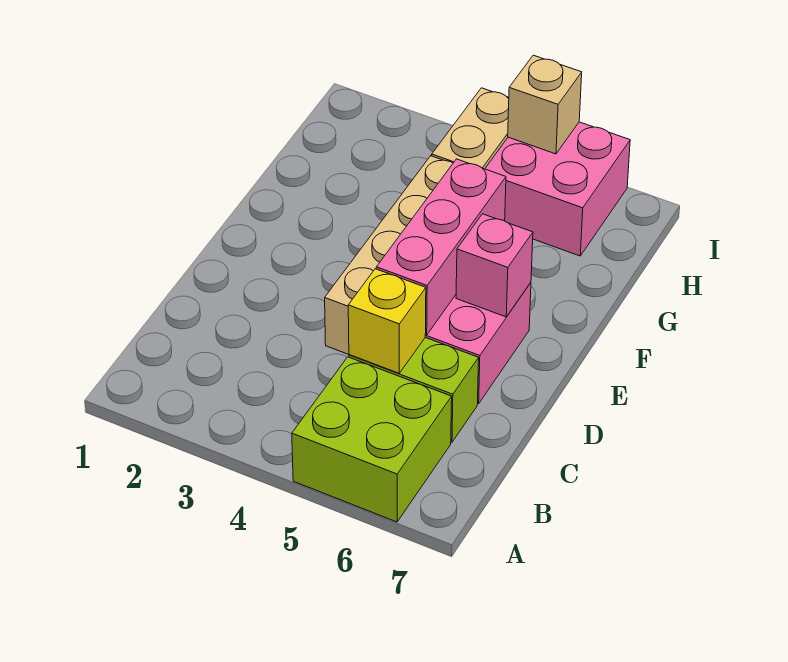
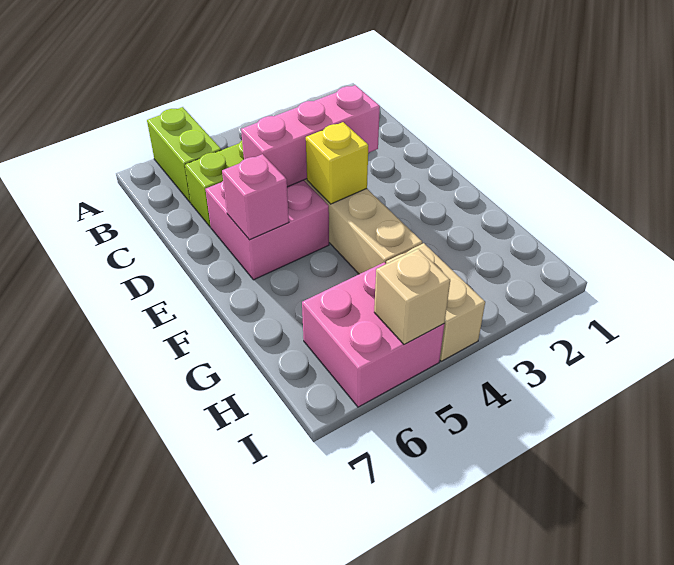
lime 2x2 brick [292,357,452,522] -> lime 1x2 brick [147,107,221,203]
yellow 1x1 brick [348,269,426,373] -> yellow 1x1 brick moved to [306,122,368,204]
pink 1x3 brick [376,159,506,335] -> pink 1x3 brick turned to [241,85,380,187]

